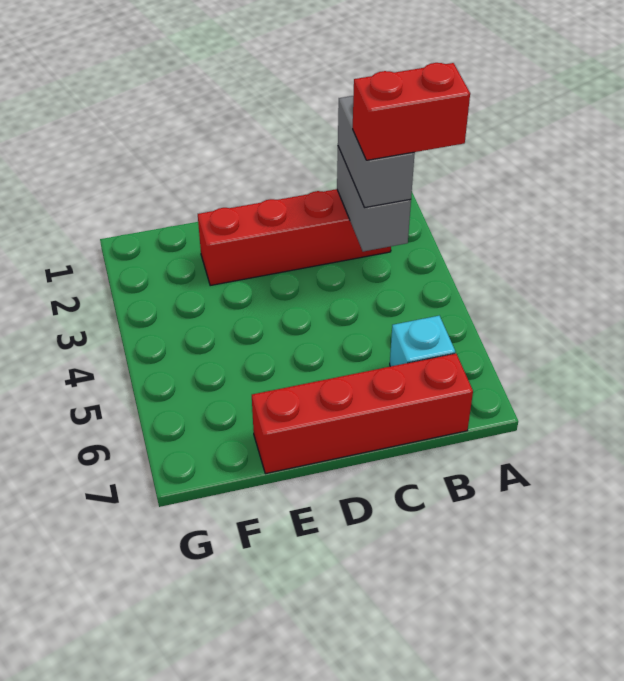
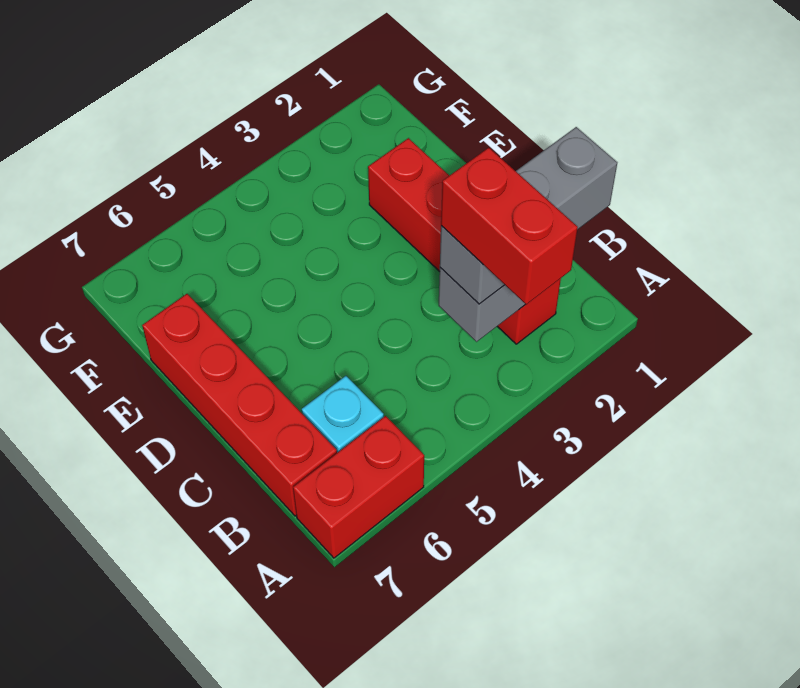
none -> red 1x2 brick [293,416,424,558]
grey 1x2 brick [338,96,415,208] -> grey 1x3 brick [440,127,617,304]

